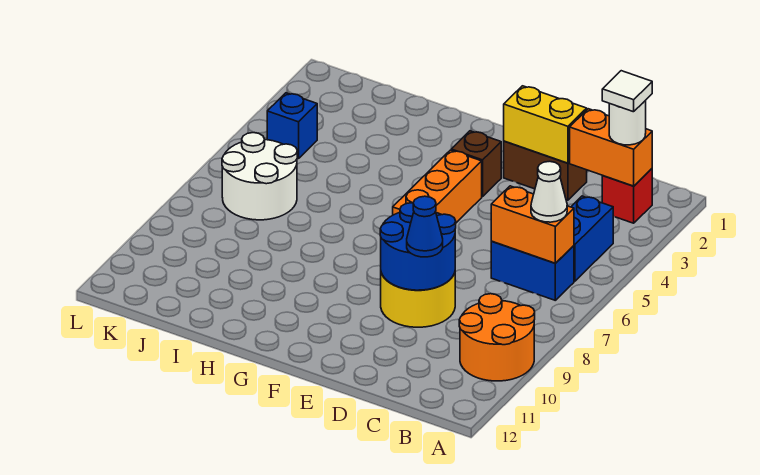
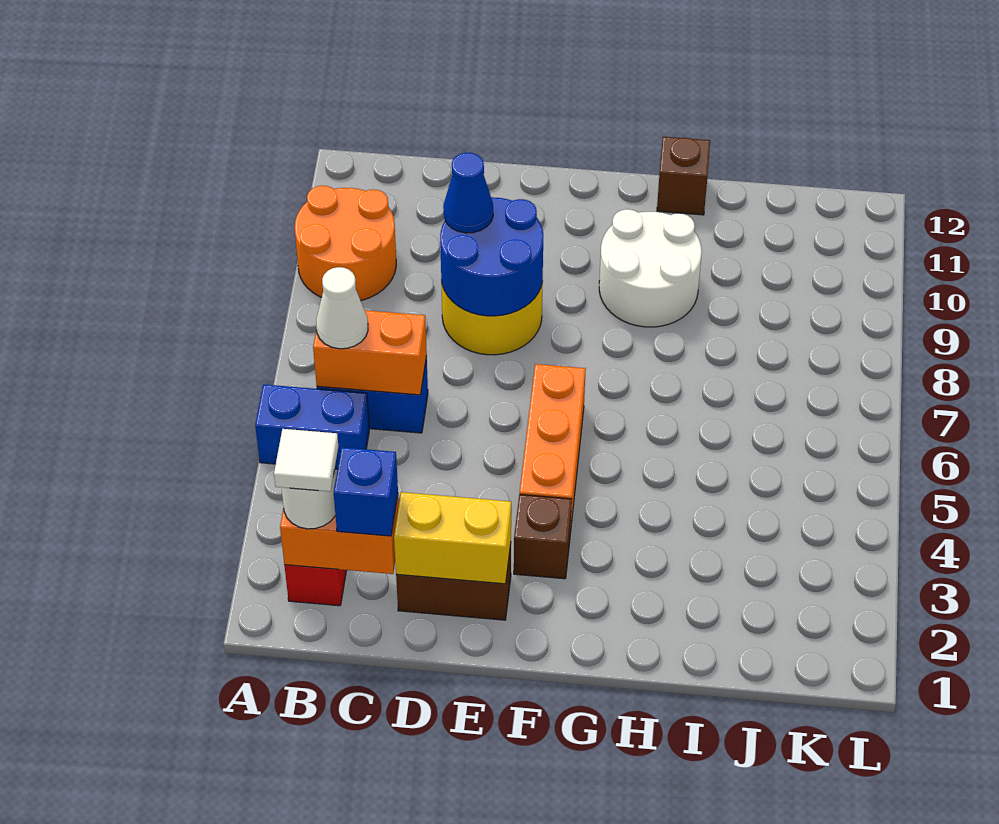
blue 1x2 brick [571,196,613,281] -> blue 1x2 brick turned to [255,384,369,469]
none -> brown 1x1 brick [657,137,710,215]
white 2x2 round brick [222,133,297,220] -> white 2x2 round brick moved to [599,209,702,327]
blue 1x1 brick [267,93,317,159] -> blue 1x1 brick moved to [334,447,398,536]

